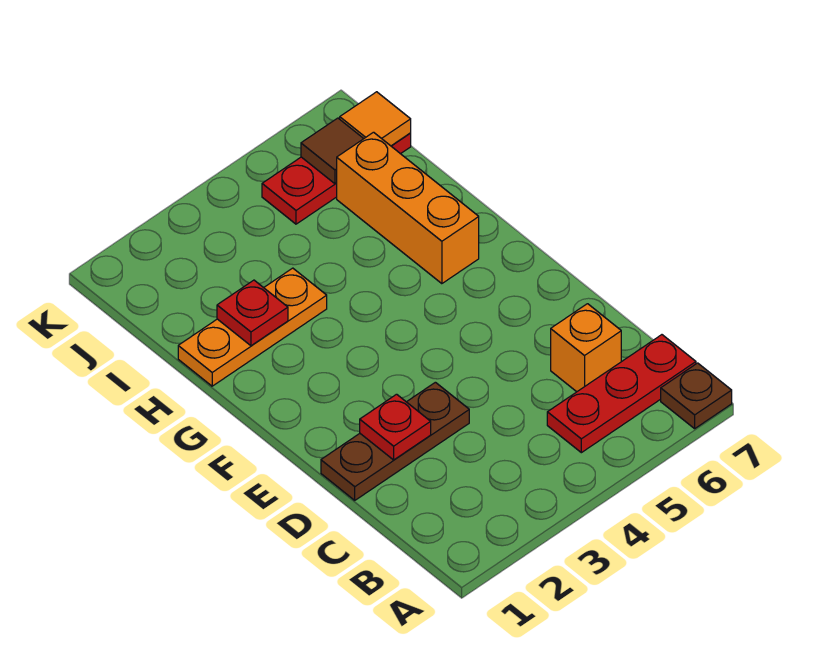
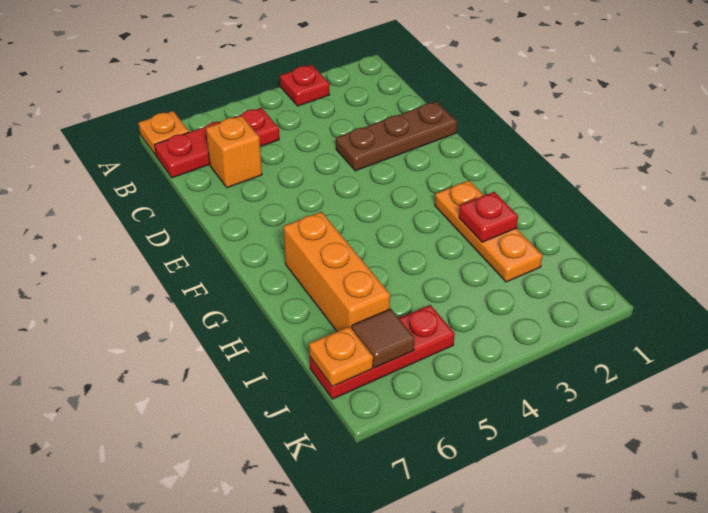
brown 1x1 plate [661,363,732,429] -> orange 1x1 plate [139,111,189,155]
red 1x1 plate [360,394,431,460] -> red 1x1 plate moved to [280,65,329,106]
orange 1x3 plate [178,268,327,386] -> orange 1x3 plate turned to [435,181,542,282]
orange 1x1 tile [340,92,411,146] -> orange 1x1 plate [309,326,373,386]

